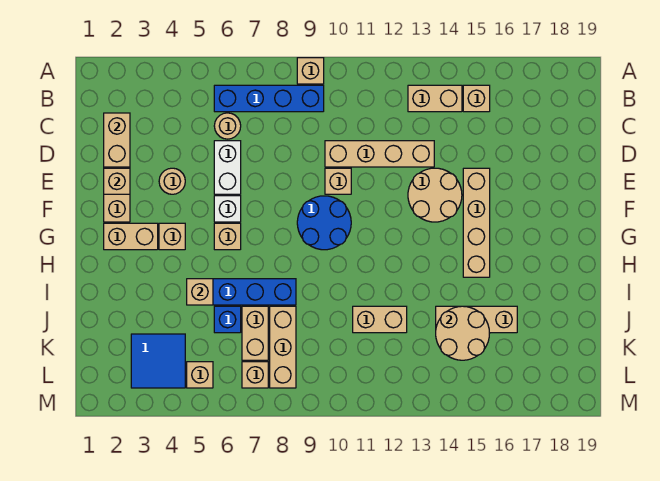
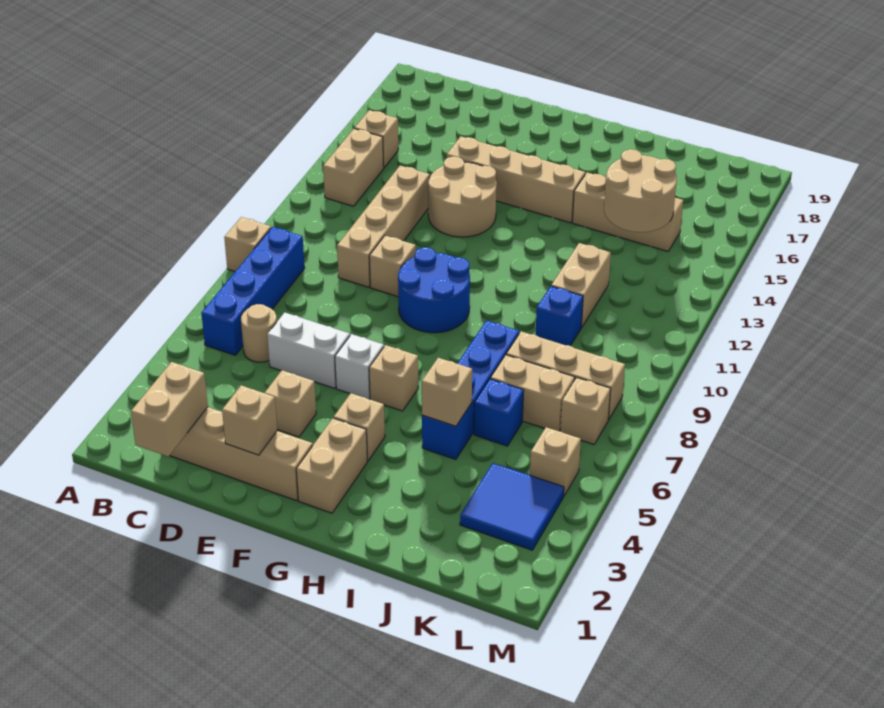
tan 1x2 brick [104,113,130,167] -> tan 1x2 brick turned to [131,362,208,457]
tan 1x1 round brick [159,168,185,194] -> tan 1x1 brick [265,370,316,437]
none -> blue 1x1 brick [536,286,583,346]
tan 1x3 brick [436,306,517,333] -> tan 1x3 brick turned to [572,173,683,251]

